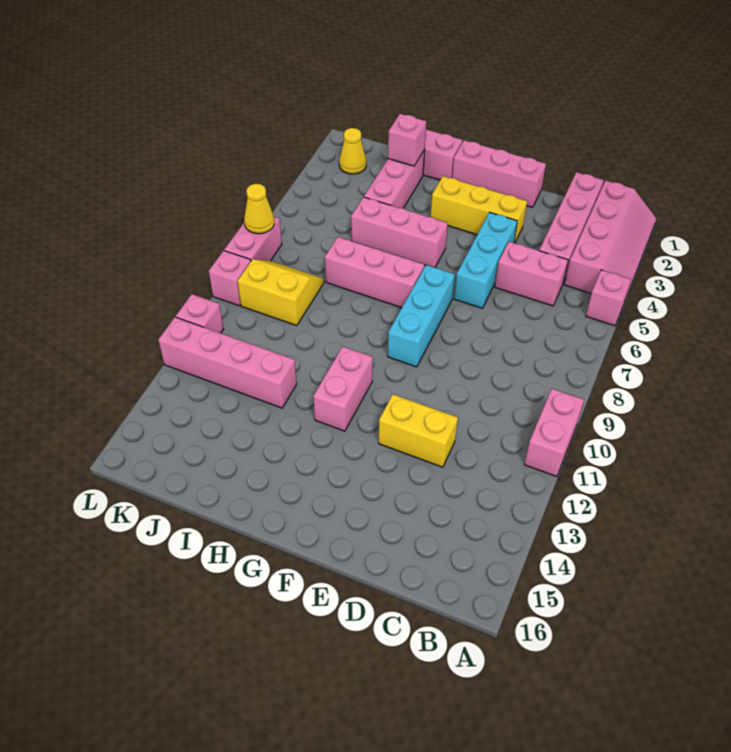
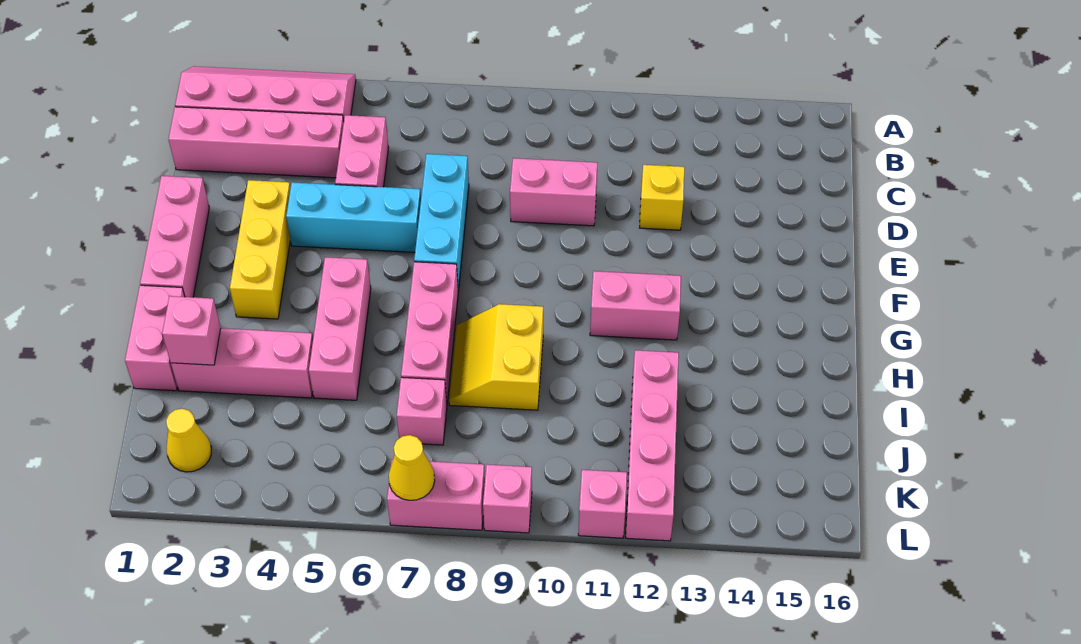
pink 1x1 brick [586,270,631,326] -> pink 1x1 brick moved to [397,377,447,445]
pink 1x2 brick [524,389,584,477] -> pink 1x2 brick moved to [510,158,597,226]
yellow 1x2 brick [379,394,458,467] -> yellow 1x1 brick [640,165,685,230]
cyan 1x3 brick [388,265,455,367] -> cyan 1x3 brick turned to [414,154,469,291]
yellow 2x2 slope [238,259,324,326] -> yellow 2x2 slope moved to [449,304,543,410]

